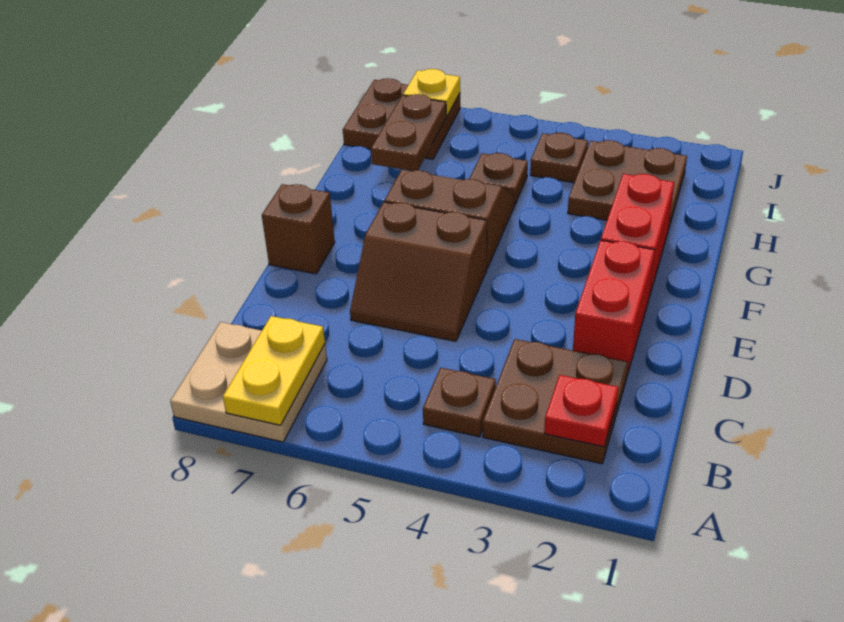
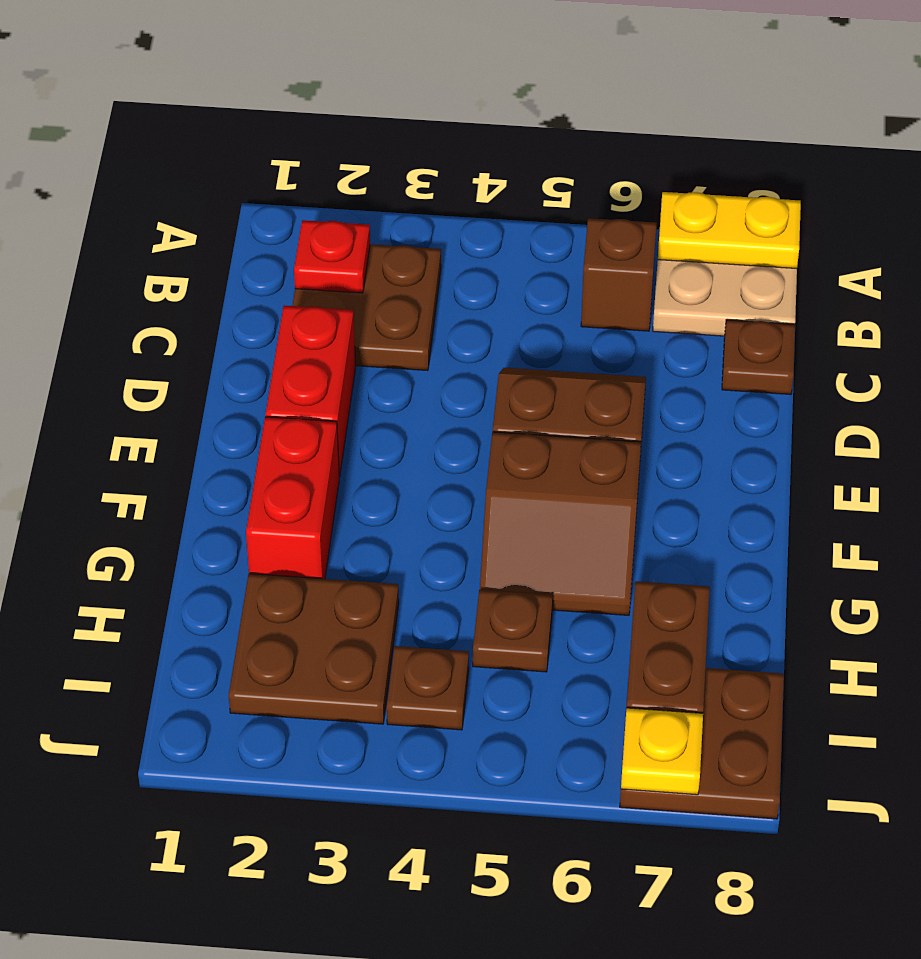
yellow 1x2 plate [223,316,325,425] -> yellow 1x2 plate turned to [658,192,801,269]
brown 1x1 plate [423,368,496,437] -> brown 1x1 plate moved to [722,320,795,394]
brown 1x1 brick [262,184,335,274] -> brown 1x1 brick moved to [581,218,657,331]

